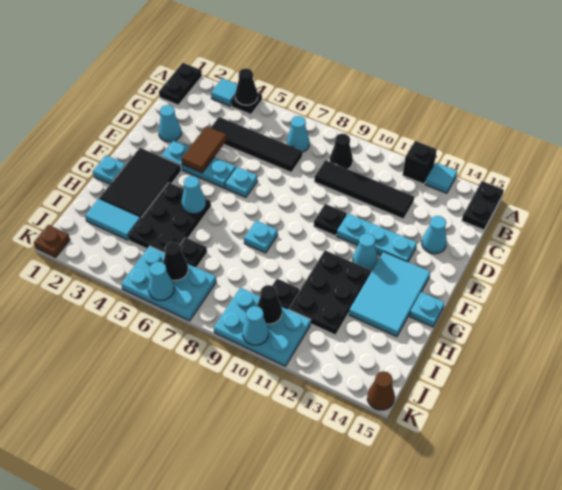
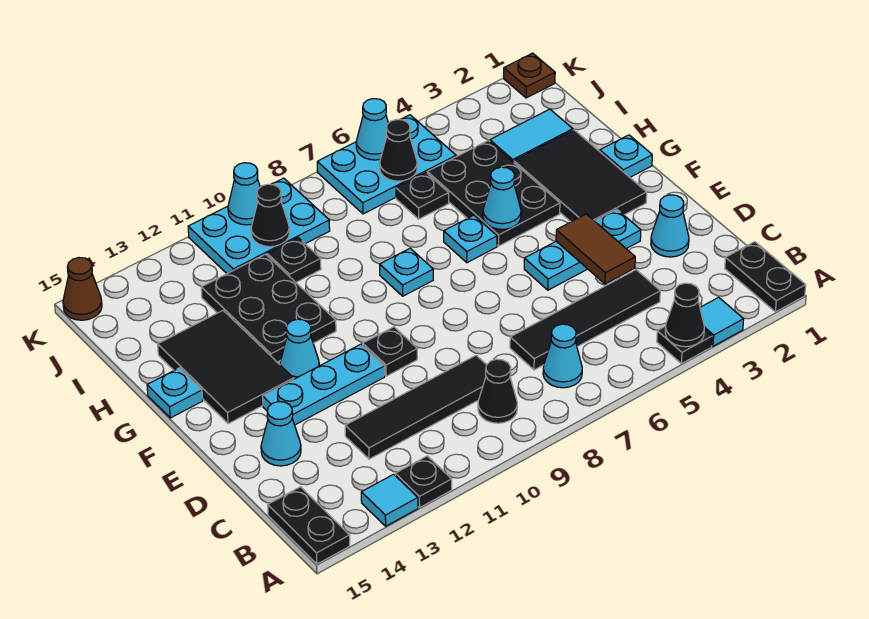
black 1x1 brick [403,141,437,184] -> black 1x1 plate [395,456,452,508]
cyan 1x1 plate [225,167,257,197] -> cyan 1x1 plate moved to [444,215,497,263]
cyan 2x3 tile [349,252,430,337] -> black 2x3 tile [158,311,294,424]

